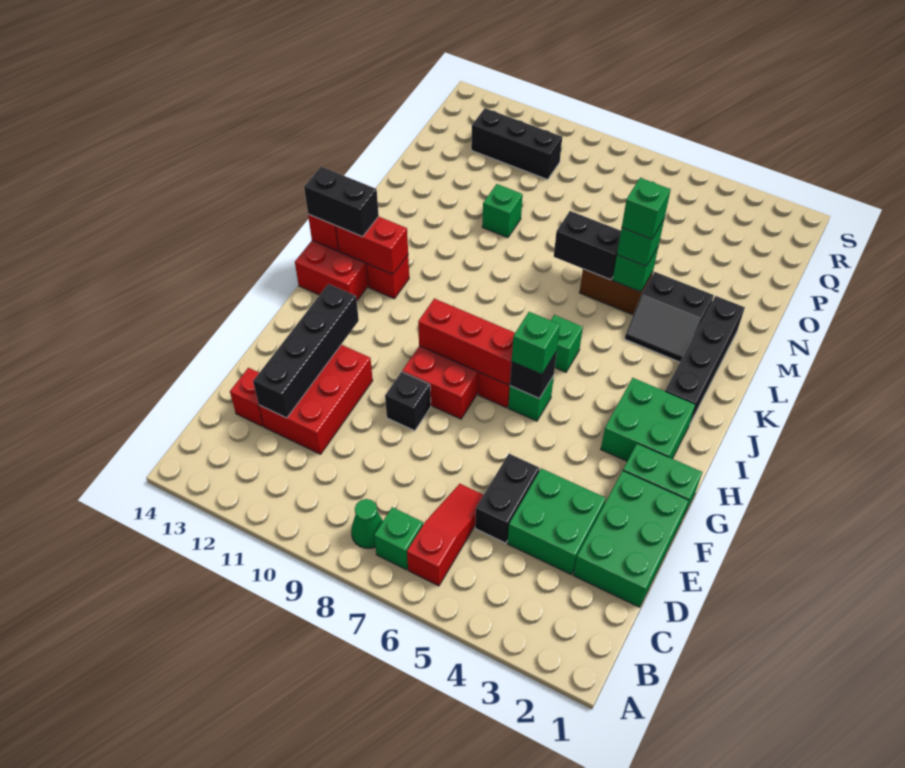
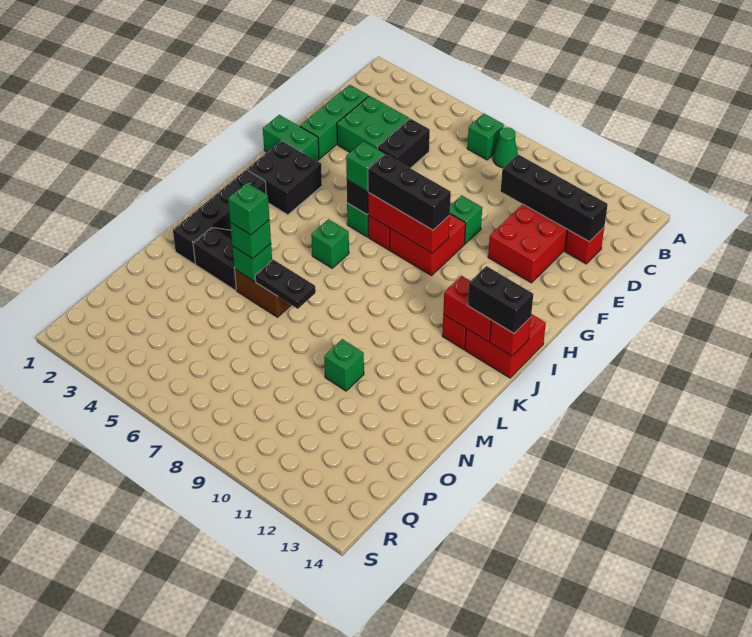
red 1x3 slope [407,484,483,586] -> none
green 2x3 brick [573,471,689,607] -> green 1x3 brick [300,85,369,159]
black 1x4 brick [253,284,359,418] -> black 1x4 brick turned to [501,154,608,242]
black 1x1 brick [385,372,431,431] -> green 1x1 brick [450,195,482,244]
green 2x2 brick [601,378,696,461] -> black 2x2 brick [247,140,322,215]
black 1x2 brick [554,211,621,280] -> black 1x2 plate [255,260,316,309]
black 1x3 brick [471,108,562,180] -> black 1x3 brick moved to [368,154,451,230]

